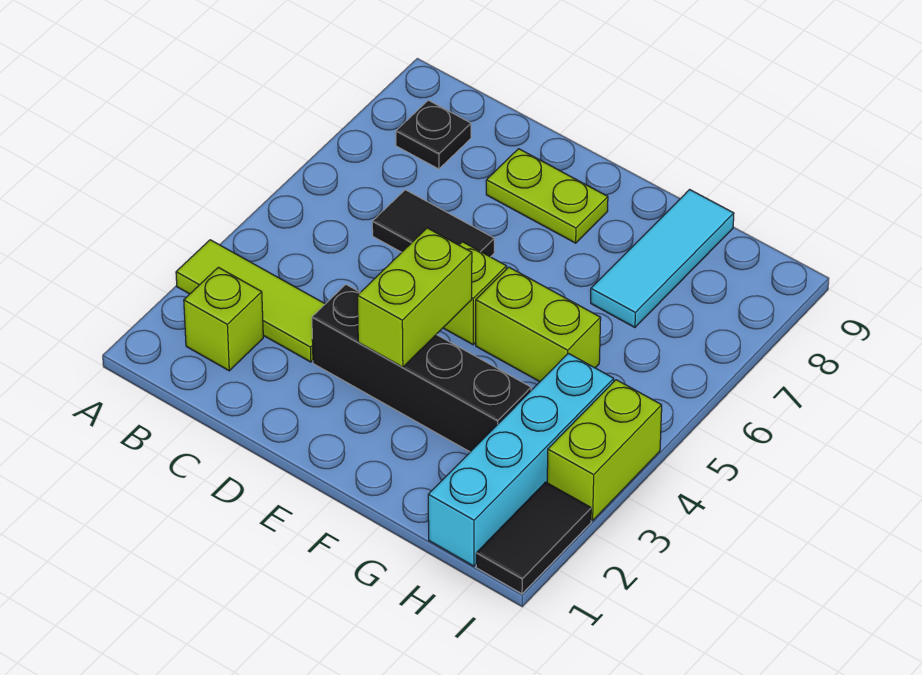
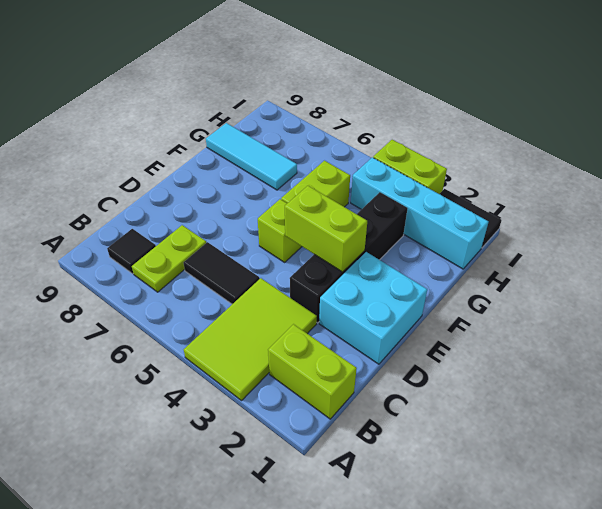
lime 1x3 tile [176,240,325,362] -> lime 2x3 tile [184,278,317,401]
lime 1x1 brick [184,267,263,371] -> lime 1x2 brick [268,324,357,419]
black 1x1 plate [396,100,471,169] -> black 1x1 tile [107,229,156,274]
black 1x2 tile [372,190,494,257] -> black 1x2 tile turned to [184,242,260,304]
none -> cyan 2x2 brick [319,252,427,364]
lime 1x2 plate [486,149,608,243] -> lime 1x2 plate moved to [132,225,206,292]

